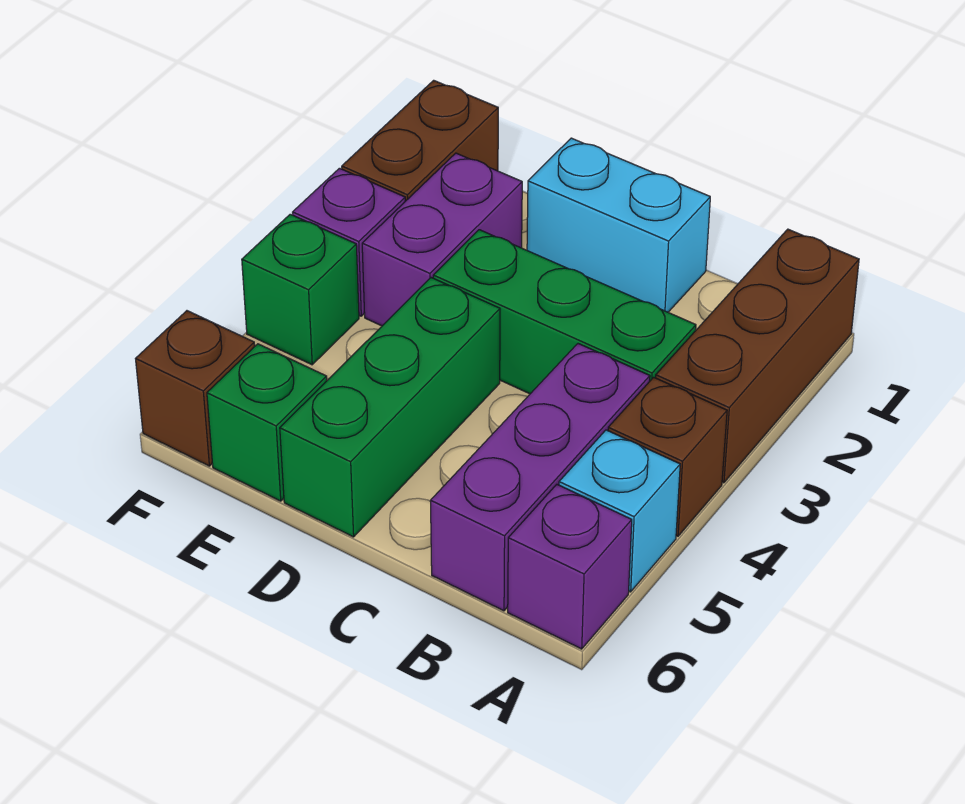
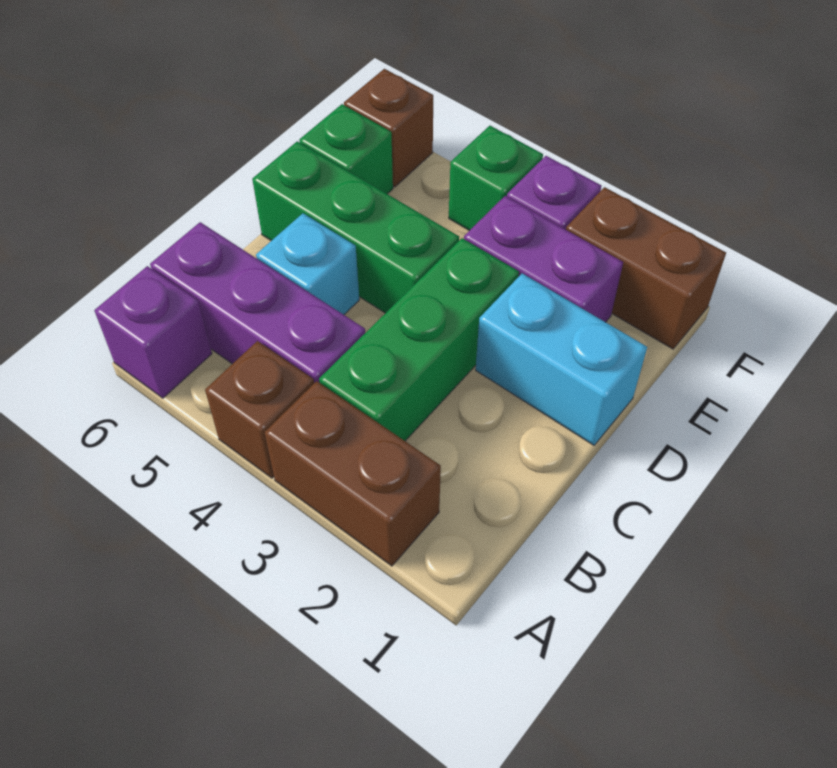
brown 1x3 brick [656,229,859,483] -> brown 1x2 brick [265,381,441,566]
cyan 1x1 brick [559,430,680,592] -> cyan 1x1 brick moved to [256,213,359,315]
cyan 1x2 brick [527,138,710,312] -> cyan 1x2 brick turned to [476,274,647,445]

